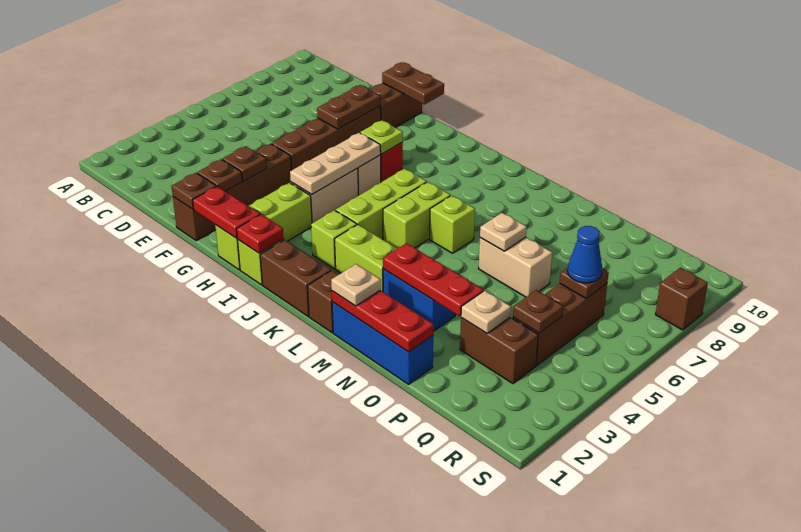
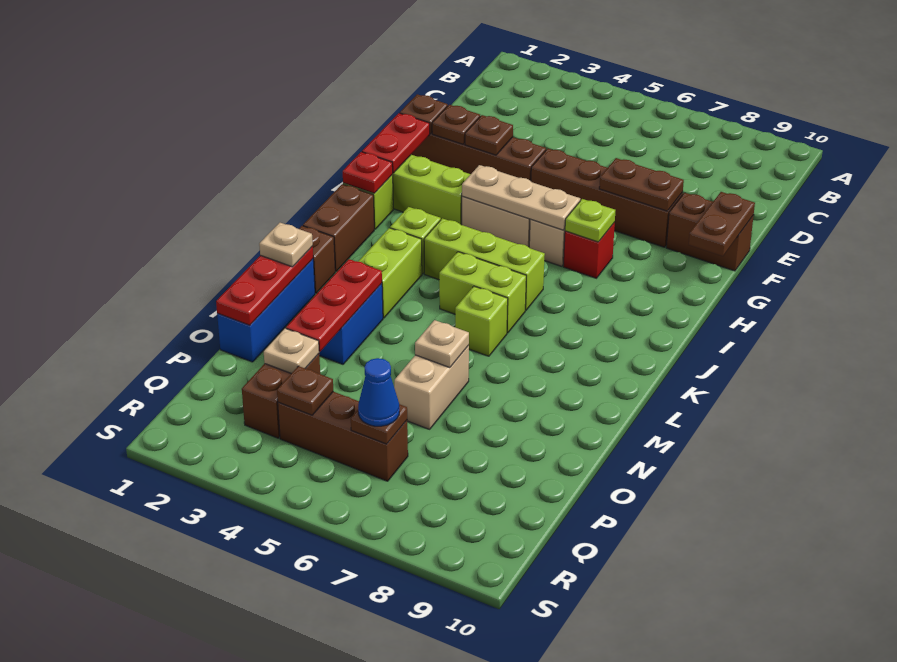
brown 1x1 brick [655,268,708,330] -> none

